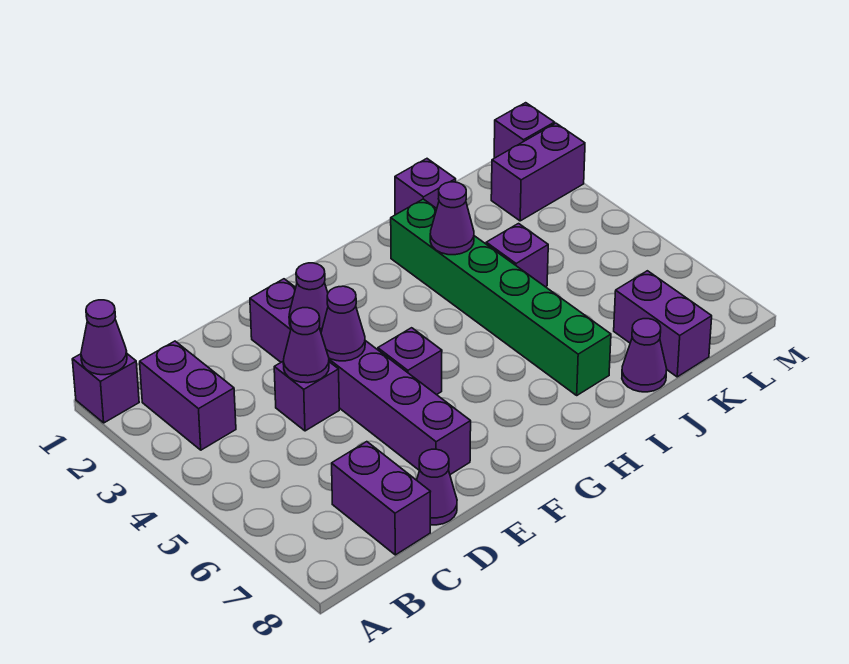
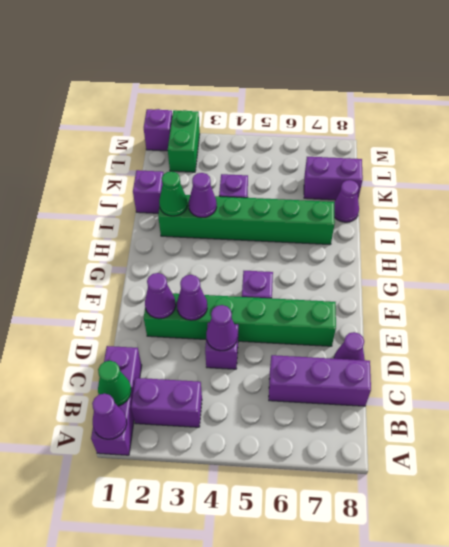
purple 1x1 brick [72,354,139,423] -> purple 1x3 brick [91,346,142,455]
none -> green 1x1 cone [98,361,131,406]
purple 1x2 brick [332,442,431,555] -> purple 1x3 brick [269,355,371,406]
purple 1x6 brick [250,279,471,475] -> green 1x6 brick [144,293,336,346]
purple 1x1 cone [321,286,365,361] -> purple 1x1 cone moved to [145,273,176,319]
none -> green 1x1 cone [159,171,187,216]
purple 1x2 brick [491,123,585,221] -> green 1x2 brick [168,110,200,172]

